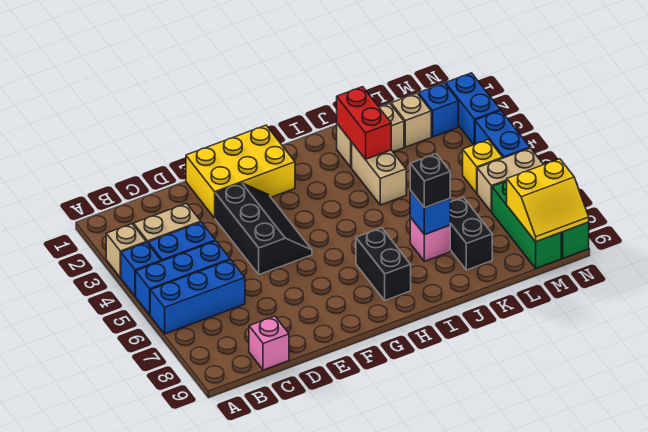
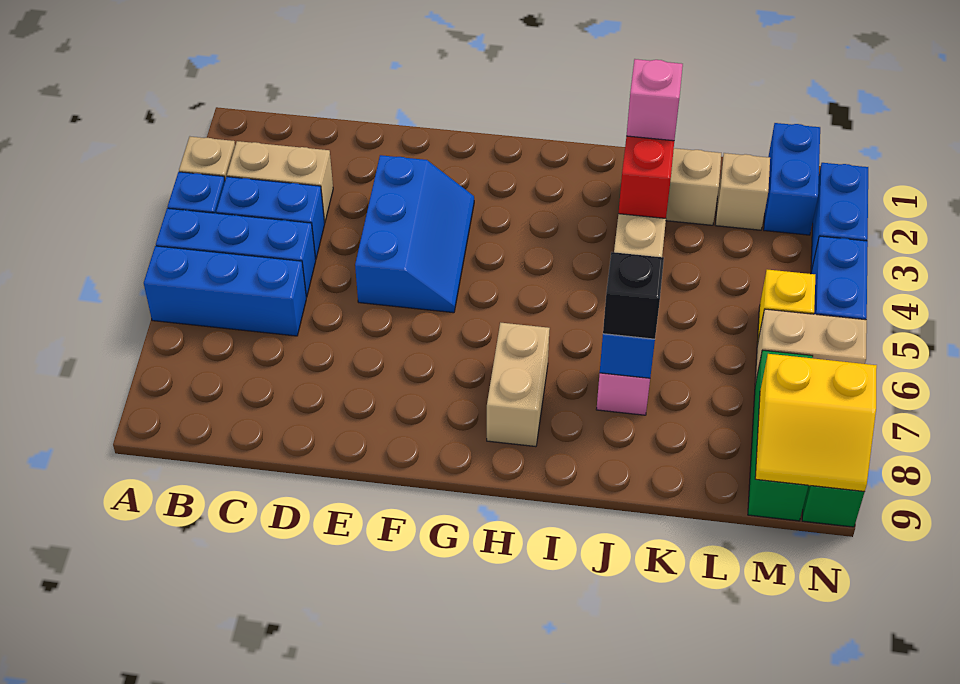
pink 1x1 brick [249,316,289,370] -> pink 1x1 brick moved to [627,59,683,141]
yellow 2x3 brick [186,125,295,218] -> none
black 2x3 slope [215,183,312,274] -> blue 2x3 slope [355,155,474,313]
black 1x2 brick [356,228,411,300] -> tan 1x2 brick [487,323,550,447]
black 1x2 brick [450,197,492,270] -> none
blue 1x1 brick [418,83,458,137] -> blue 1x2 brick [764,123,820,235]

